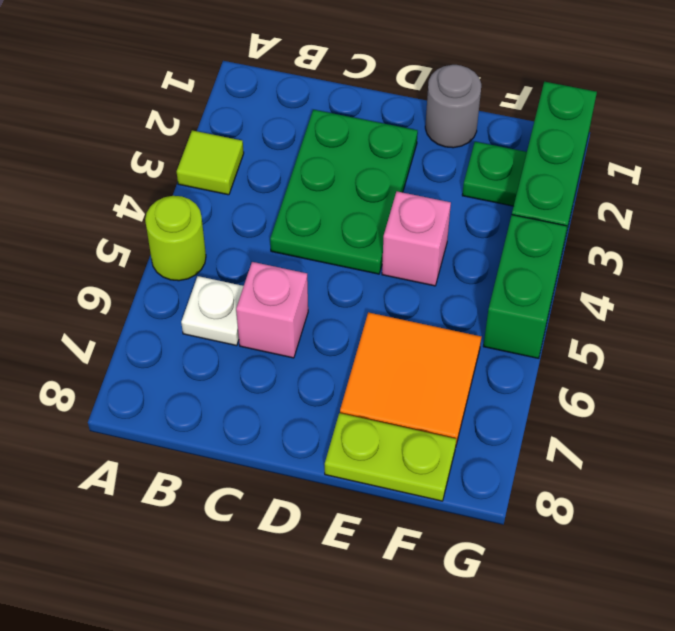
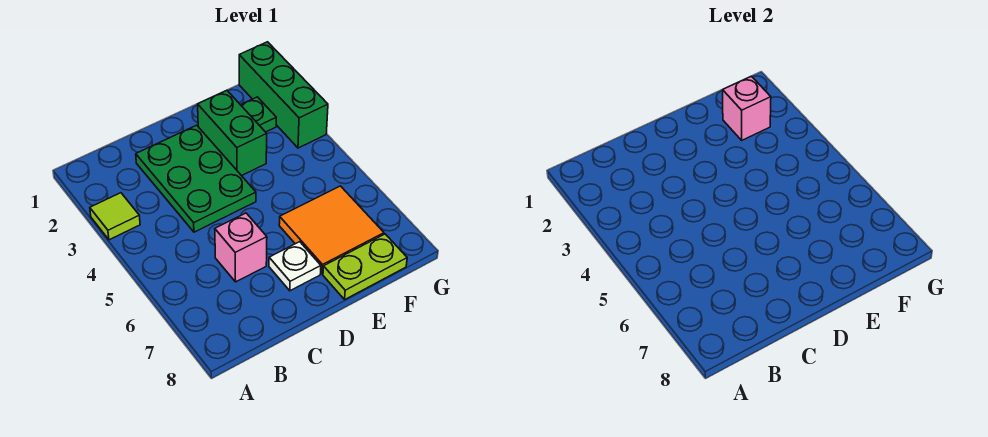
lime 1x1 round brick [145,196,206,281] -> none
white 1x1 plate [181,276,244,346] -> white 1x1 plate moved to [269,242,321,291]
grey 1x1 round brick [425,65,481,148] -> none
pink 1x1 brick [382,191,451,286] -> pink 1x1 brick moved to [723,76,771,140]
green 1x2 brick [483,215,567,358] -> green 1x2 brick moved to [198,90,267,176]

